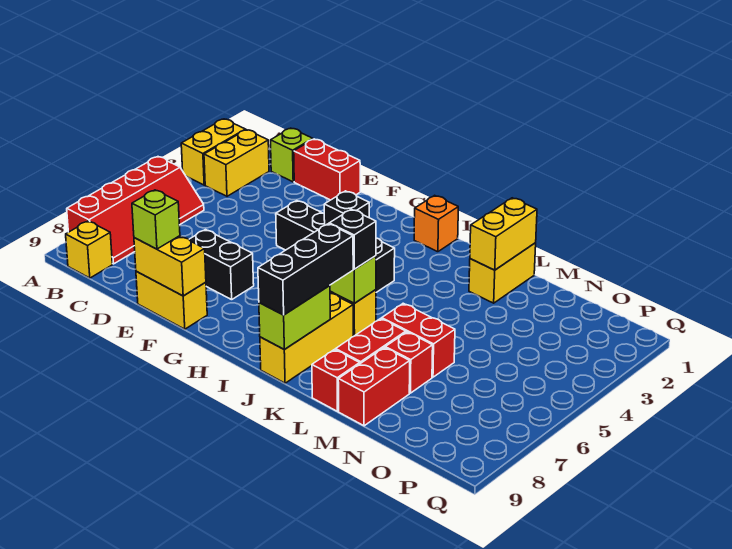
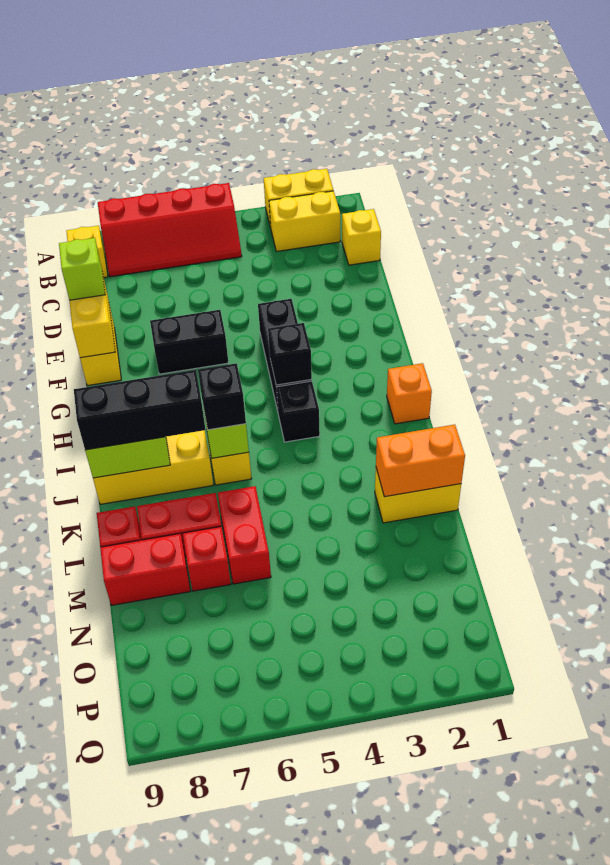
lime 1x1 brick [271,128,313,182] -> yellow 1x1 brick [342,209,381,265]
red 1x2 brick [294,139,360,200] -> none
black 1x2 brick [189,230,254,300] -> black 1x2 brick turned to [150,310,228,374]
yellow 1x2 brick [470,198,537,270] -> orange 1x2 brick [376,425,465,497]

